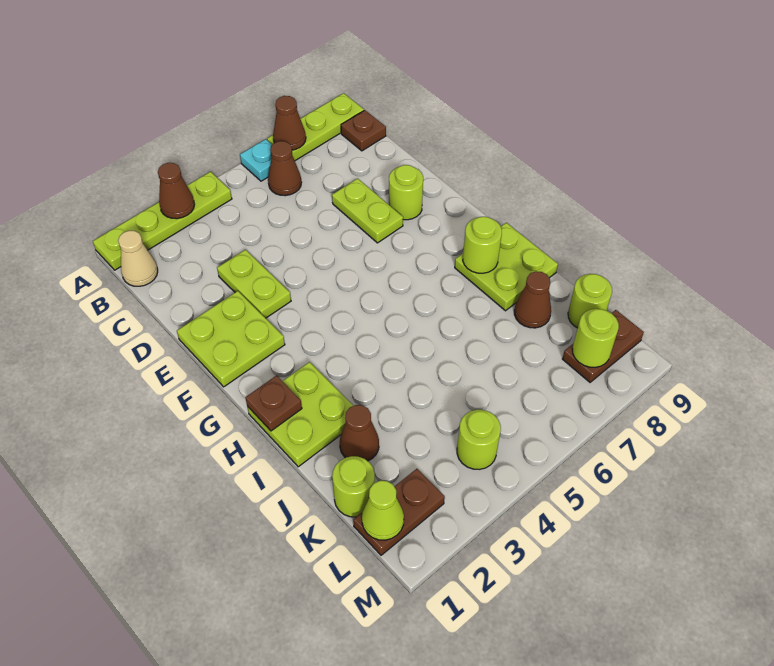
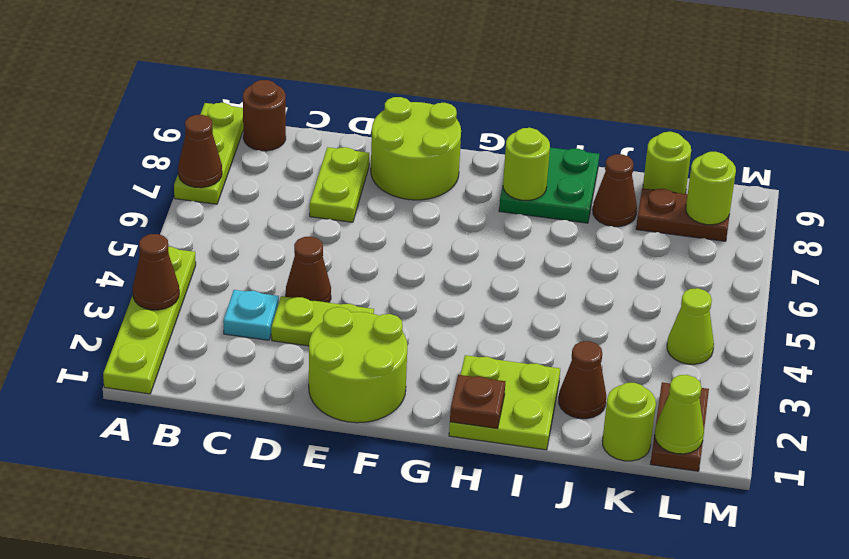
cyan 1x1 plate [240,139,272,181] -> cyan 1x1 plate moved to [223,290,279,340]
tan 1x1 cone [118,231,158,286] -> none
brown 1x1 cone [268,141,302,196] -> brown 1x1 cone moved to [286,237,331,303]
brown 1x1 plate [341,110,386,151] -> brown 1x1 round brick [243,80,286,151]
lime 1x2 plate [332,178,403,243] -> lime 1x2 plate turned to [310,147,369,222]
lime 2x2 plate [177,291,285,387] -> lime 2x2 round brick [309,307,407,423]
lime 1x1 round brick [389,165,423,220] -> lime 2x2 round brick [371,97,461,200]
lime 2x2 plate [455,223,558,311] -> green 2x2 plate [499,147,599,223]
lime 1x1 round brick [457,410,501,469] -> lime 1x1 cone [667,288,714,364]
brown 1x2 plate [562,310,644,382] -> brown 1x2 plate turned to [636,188,730,241]

